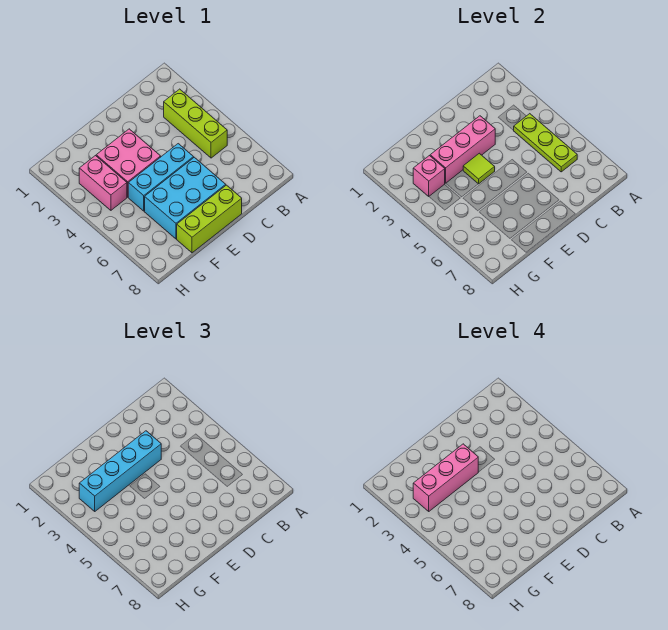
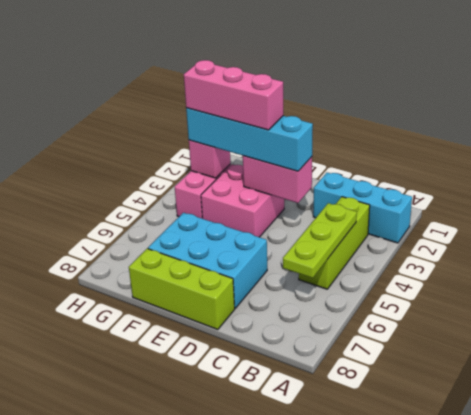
pink 1x3 brick [430,116,495,183] -> pink 1x2 brick [243,156,312,203]
cyan 1x3 brick [128,144,194,211] -> cyan 1x3 brick moved to [313,173,412,243]
lime 1x1 tile [463,153,495,184] -> none

